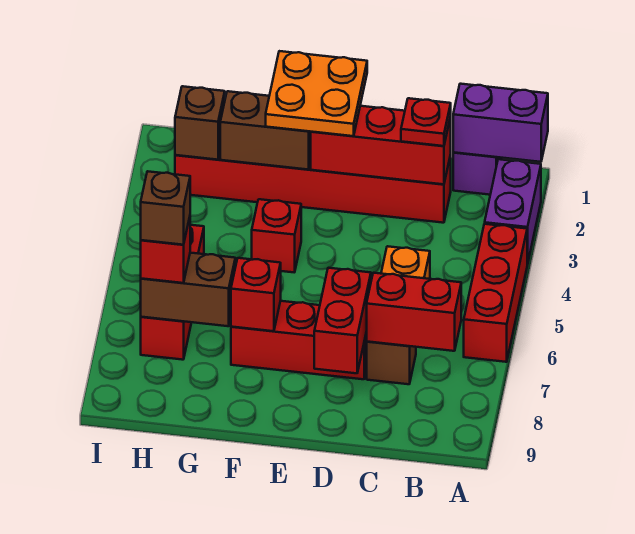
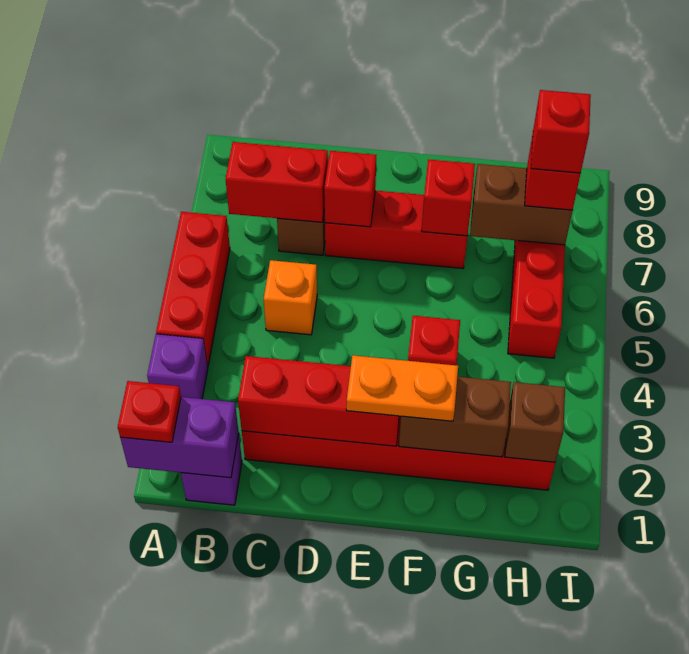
purple 1x2 brick [485,159,541,265] -> purple 1x1 brick [147,334,208,399]
red 1x1 plate [401,98,451,146] -> red 1x1 plate moved to [118,381,181,442]
red 1x2 brick [314,268,371,373] -> red 1x1 brick [324,151,376,227]
orange 2x2 plate [266,51,367,136] -> orange 1x2 plate [346,355,458,421]
brown 1x1 brick [141,171,190,245] -> red 1x1 brick [531,90,591,173]

